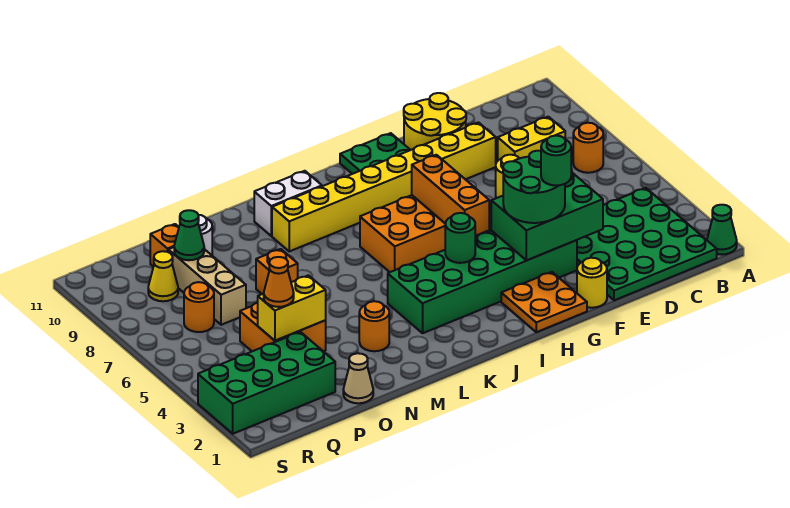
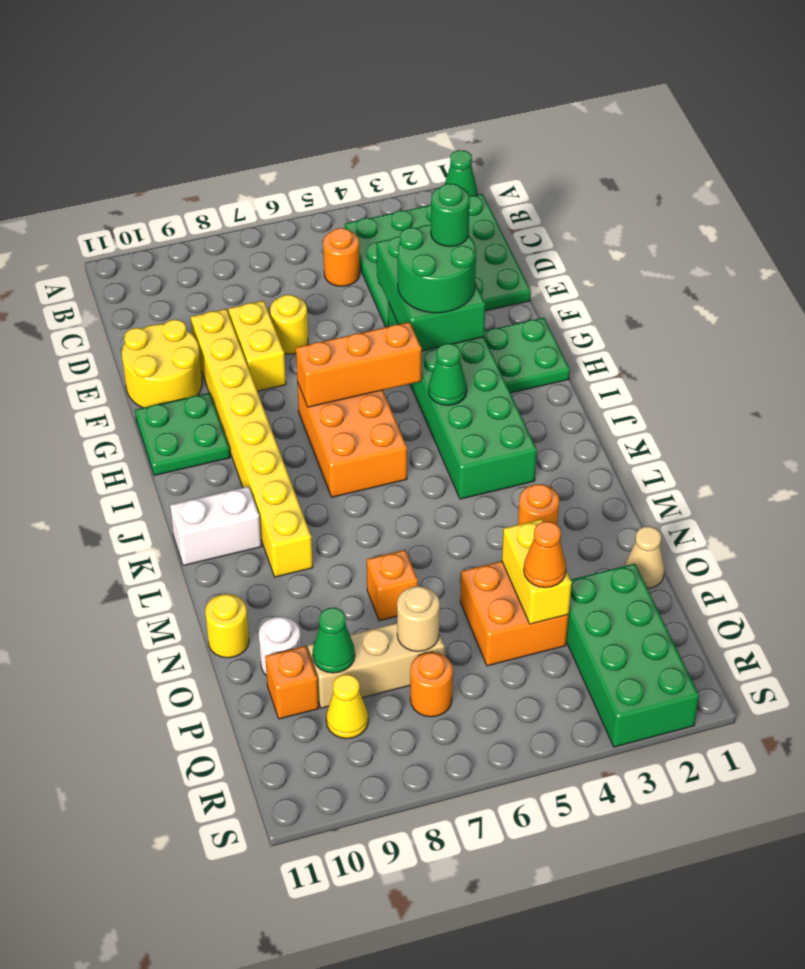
orange 1x1 round brick [573,123,603,173] -> orange 1x1 round brick moved to [323,228,360,286]
yellow 1x2 brick [498,117,565,160] -> yellow 1x2 brick moved to [228,301,286,391]
yellow 1x1 round brick [577,258,607,308] -> yellow 1x1 round brick moved to [205,594,249,658]
orange 2x2 plate [501,272,587,332] -> green 2x2 plate [484,318,570,393]
green 1x1 round brick [445,213,475,263] -> green 1x1 cone [429,344,467,405]
white 1x2 brick [254,171,322,236] -> white 1x2 brick turned to [170,486,262,566]
none -> tan 1x1 round brick [397,586,440,652]

